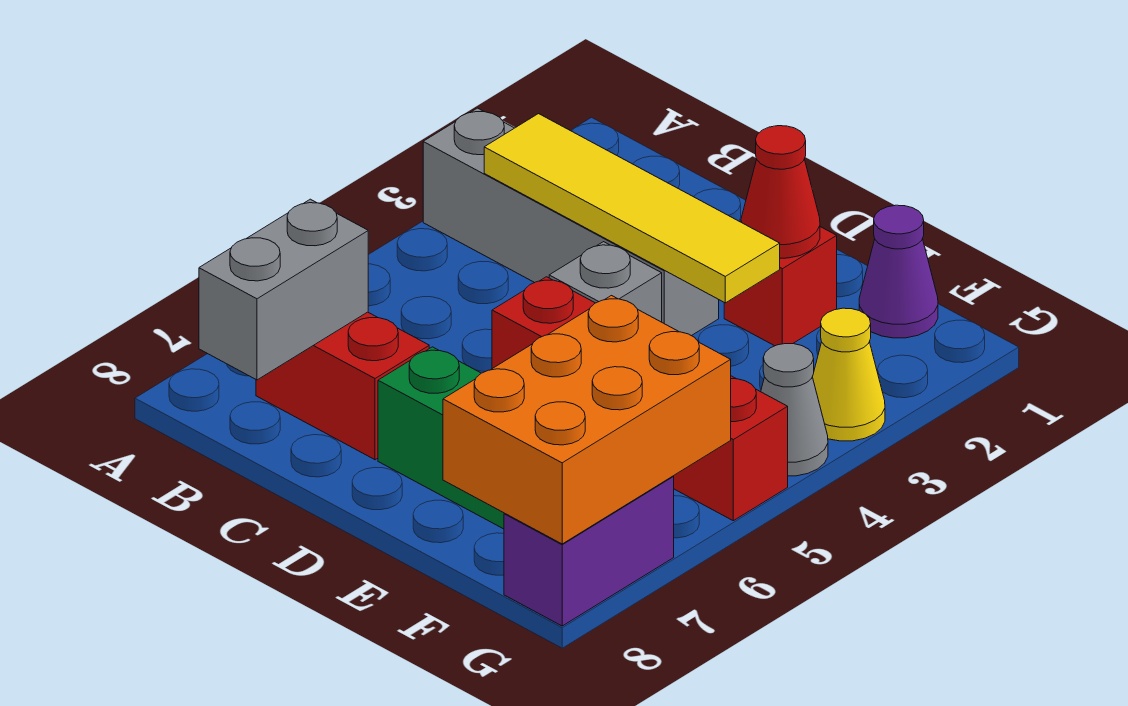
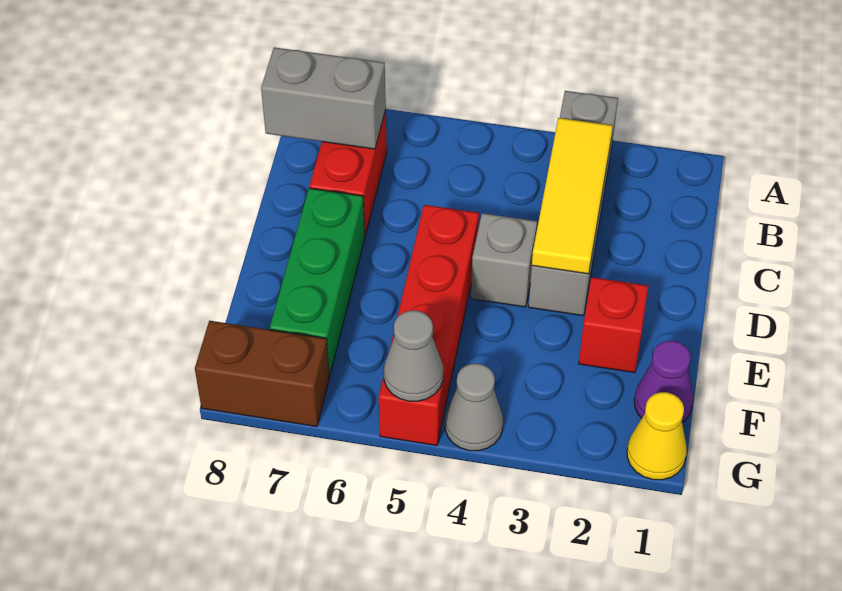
yellow 1x4 tile [484,114,780,303] -> yellow 1x3 tile [532,118,613,274]
red 1x1 cone [741,126,820,258] -> none
orange 2x3 brick [443,296,731,544] -> none
yellow 1x1 cone [813,308,885,441] -> yellow 1x1 cone moved to [627,392,687,480]
none -> grey 1x1 cone [384,311,443,401]
purple 1x2 brick [504,476,674,626] -> brown 1x2 brick [195,321,329,427]

